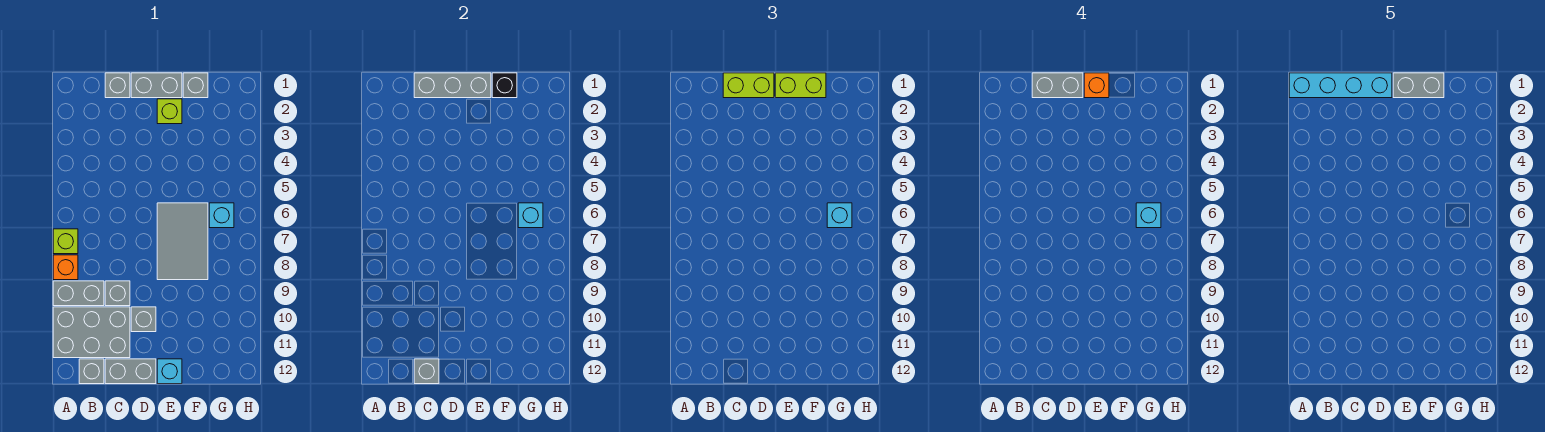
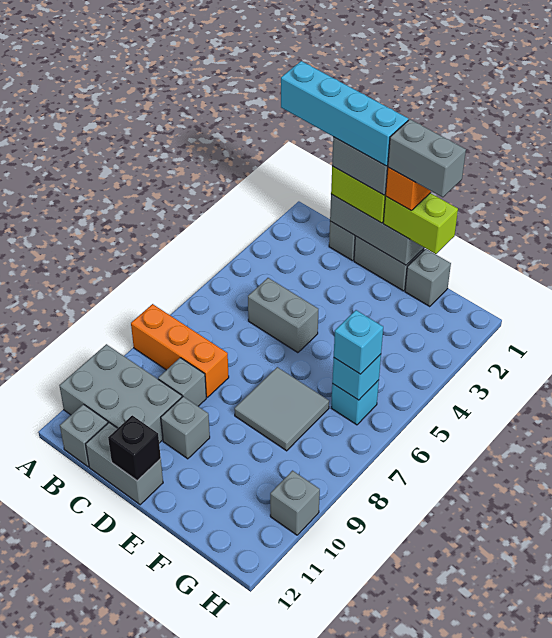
lime 1x1 brick [53,229,78,254] -> none
orange 1x1 brick [53,255,78,280] -> orange 1x3 brick [131,304,229,397]
grey 1x2 brick [53,281,104,306] -> grey 1x2 brick moved to [248,278,318,353]
grey 1x1 brick [414,359,439,384] -> grey 1x1 brick moved to [270,471,320,535]
lime 1x1 brick [157,99,182,124] -> none
grey 2x3 tile [157,203,208,280] -> grey 2x2 tile [234,367,329,451]
cyan 1x1 brick [157,359,182,384] -> none
black 1x1 brick [492,73,517,98] -> black 1x1 brick moved to [108,415,161,481]
cyan 1x1 brick [1136,203,1161,228] -> none

